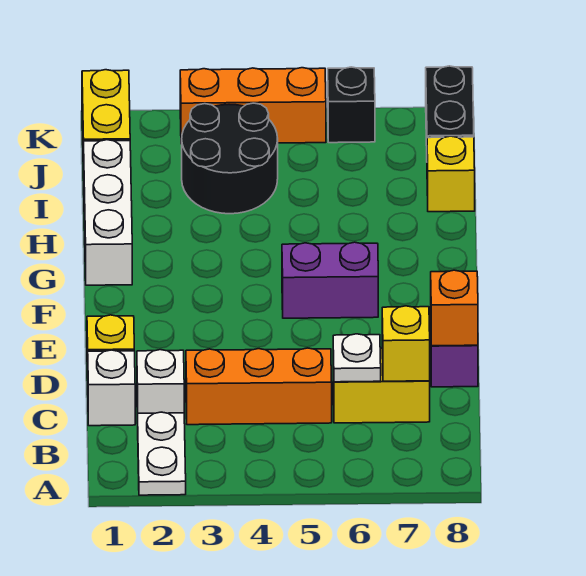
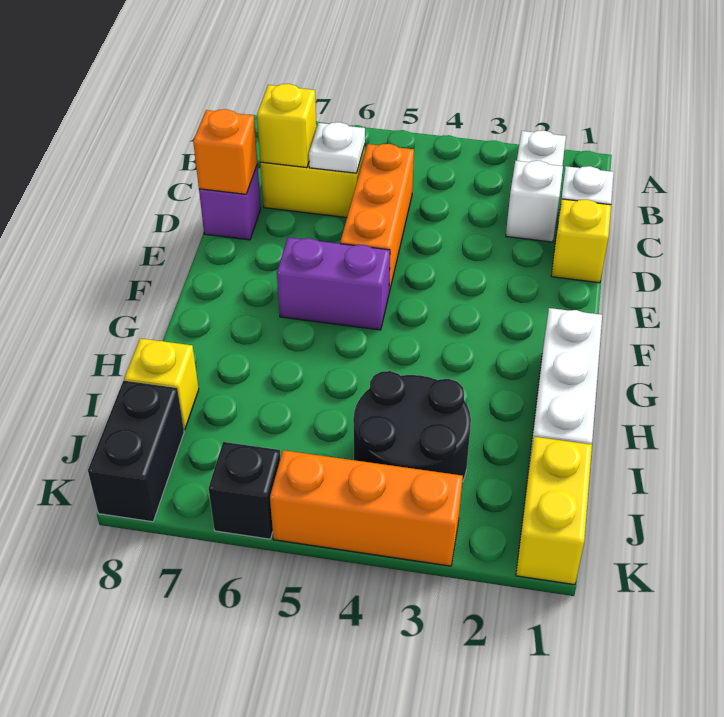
orange 1x3 brick [186,348,332,425] -> orange 1x3 brick turned to [340,144,414,292]

